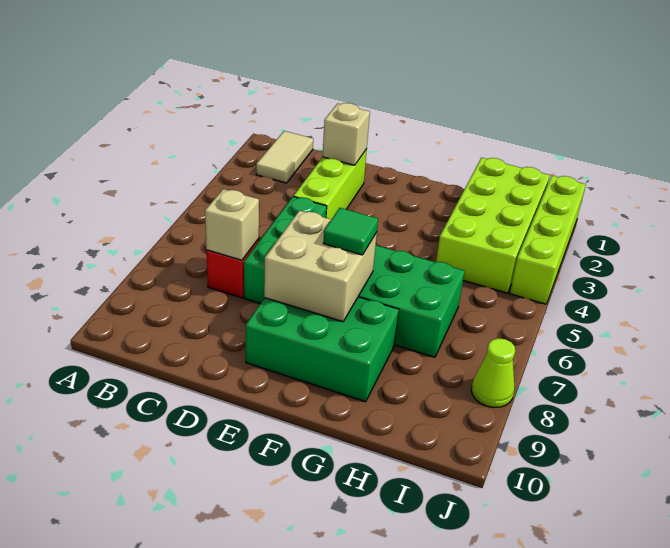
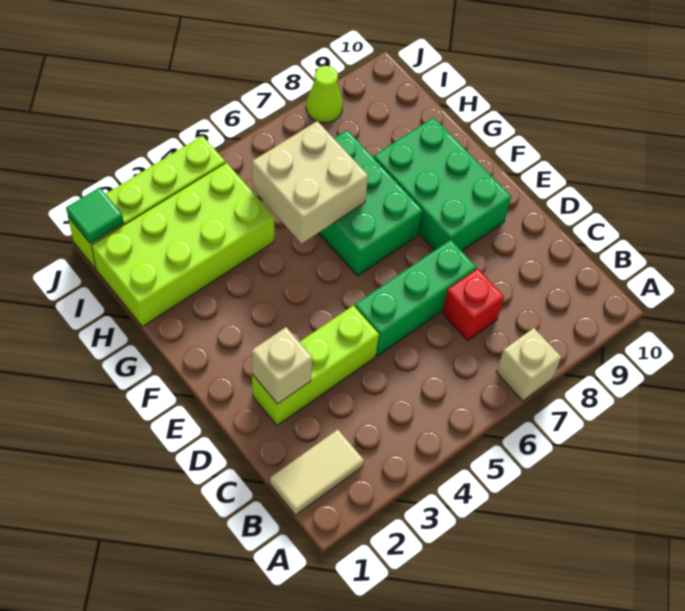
tan 1x1 brick [205,189,259,260] -> tan 1x1 brick moved to [496,328,561,401]
tan 2x2 brick [264,211,377,322] -> tan 2x2 brick moved to [252,121,368,243]
green 1x1 tile [323,208,378,255] -> green 1x1 tile moved to [66,187,124,243]

